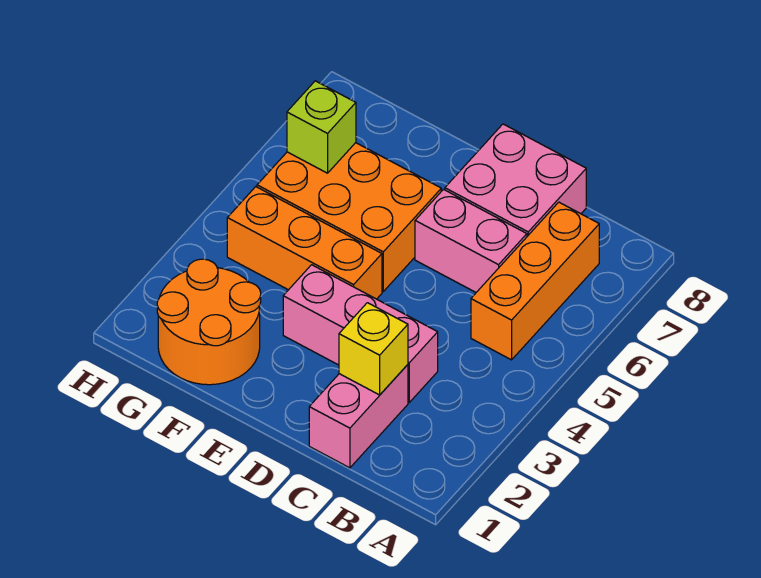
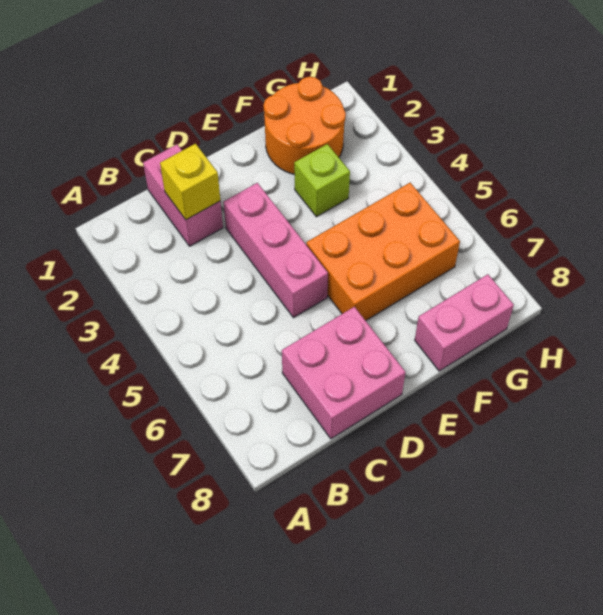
orange 1x3 brick [471,202,599,360] -> none
pink 1x3 brick [283,265,438,402] -> pink 1x3 brick turned to [223,183,328,318]
pink 1x2 brick [415,189,527,292] -> pink 1x2 brick moved to [415,274,514,371]
orange 1x3 brick [227,187,382,299] -> none
lime 1x1 brick [287,81,356,173] -> lime 1x1 brick moved to [294,144,350,217]

